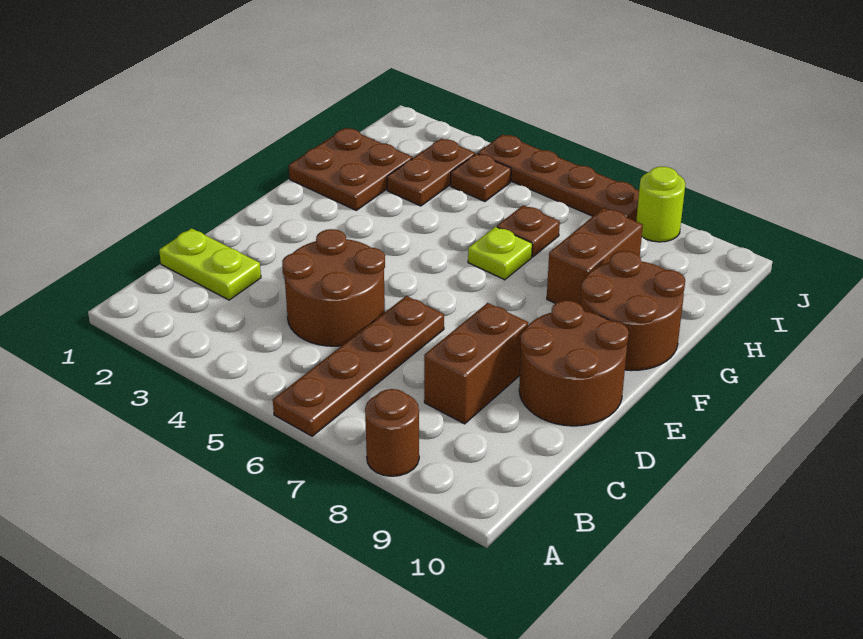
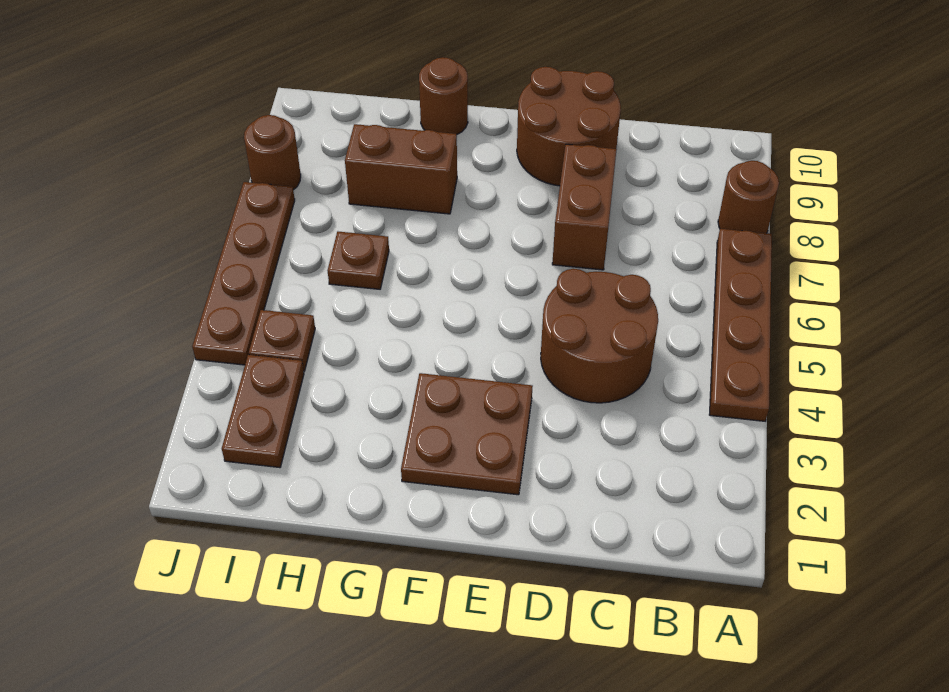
brown 1x4 plate [273,296,444,436] -> brown 1x4 plate turned to [709,229,772,421]
lime 1x2 plate [159,228,261,300] -> none
brown 1x2 brick [424,303,528,424] -> brown 1x2 brick turned to [552,144,617,270]
brown 2x2 round brick [581,251,685,371] -> brown 1x1 round brick [419,57,468,134]
brown 2x2 plate [289,128,412,210] -> brown 2x2 plate moved to [401,373,533,495]
lime 1x1 plate [468,227,532,280] -> none
brown 1x2 plate [387,139,475,206] -> brown 1x2 plate turned to [222,355,304,468]
lime 1x1 round brick [636,167,685,242] -> brown 1x1 round brick [244,115,301,190]

